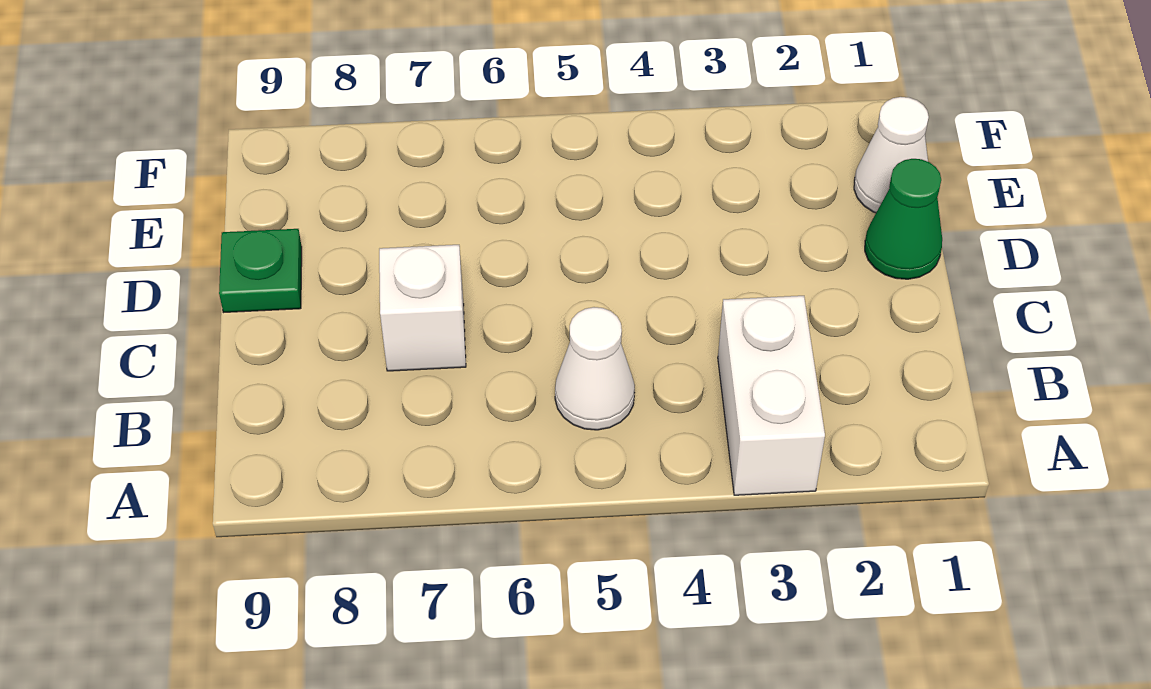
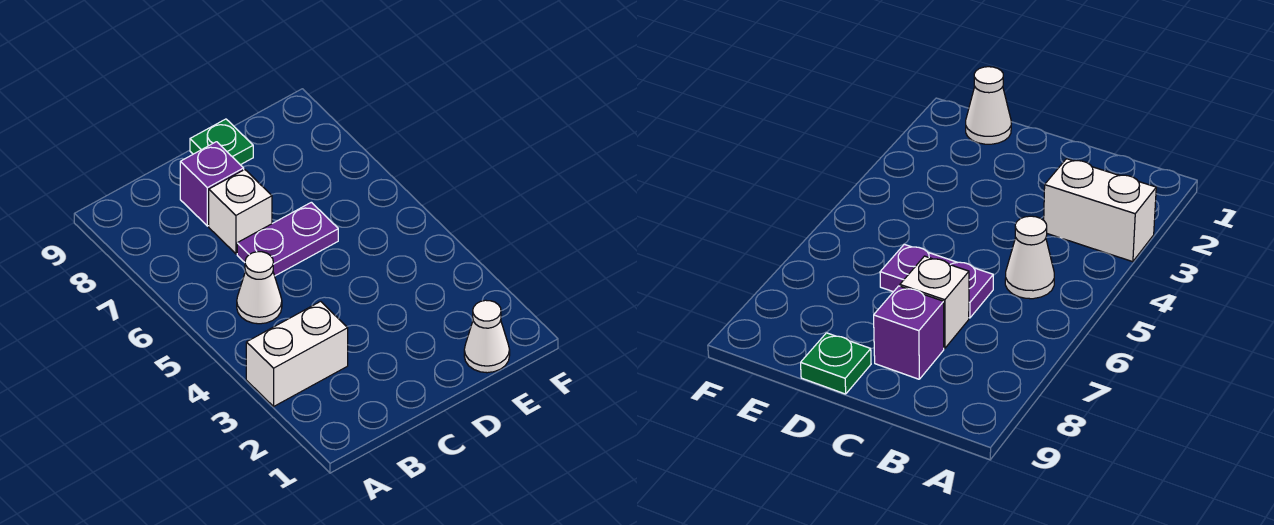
none -> purple 1x2 plate [237,202,338,276]
none -> purple 1x1 brick [180,142,244,226]
green 1x1 cone [865,159,942,279] -> none

